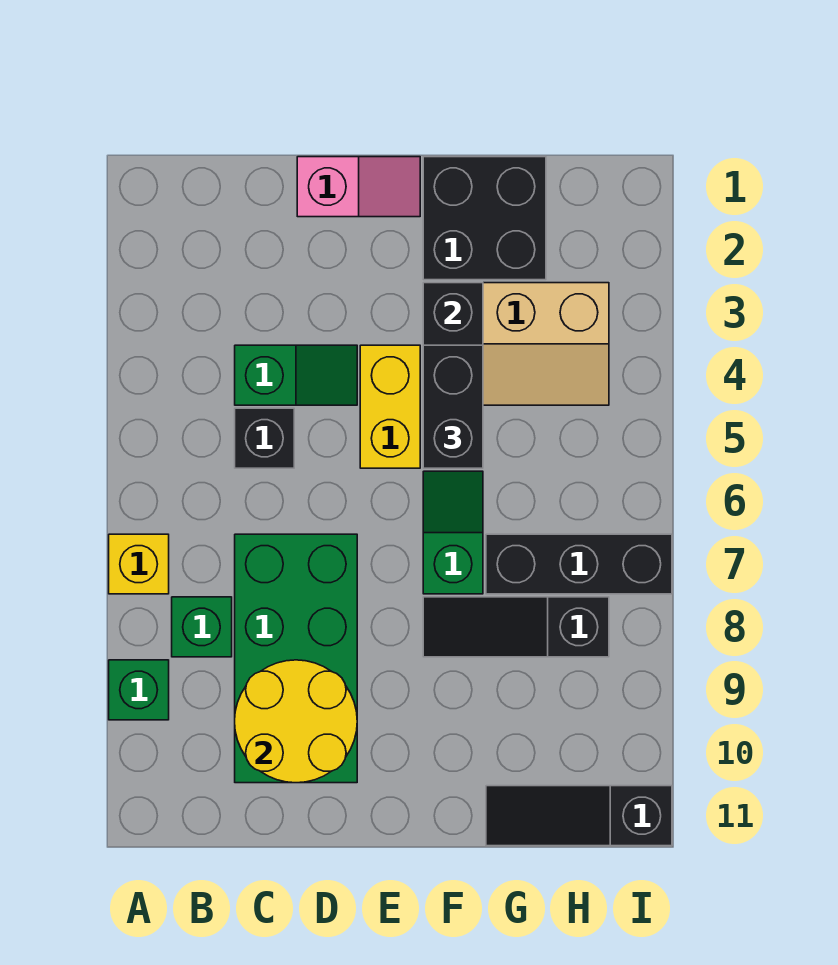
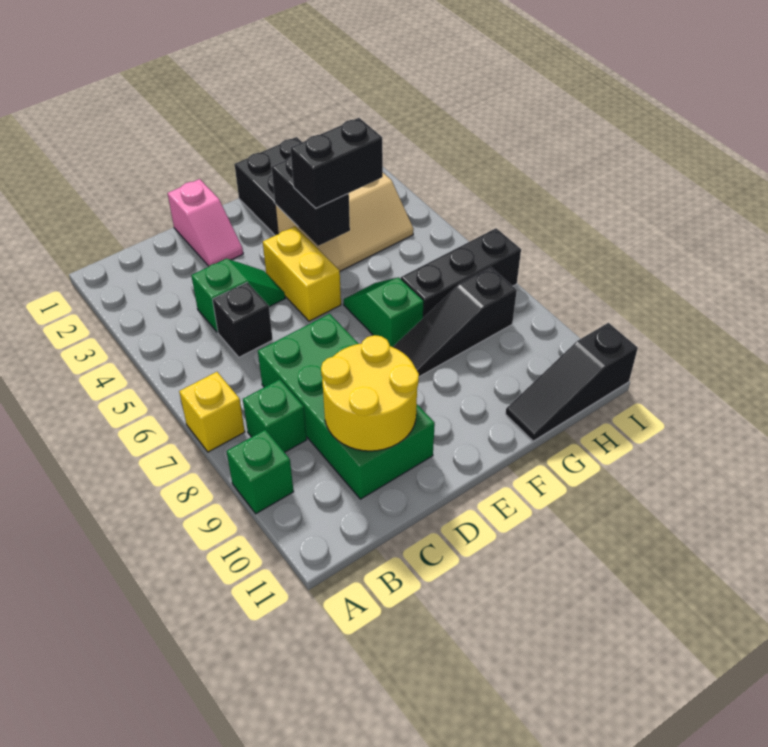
pink 1x2 slope [297,157,420,217] -> pink 1x2 slope turned to [167,179,243,266]
black 1x2 brick [423,345,483,468] -> black 1x2 brick turned to [291,118,383,208]

